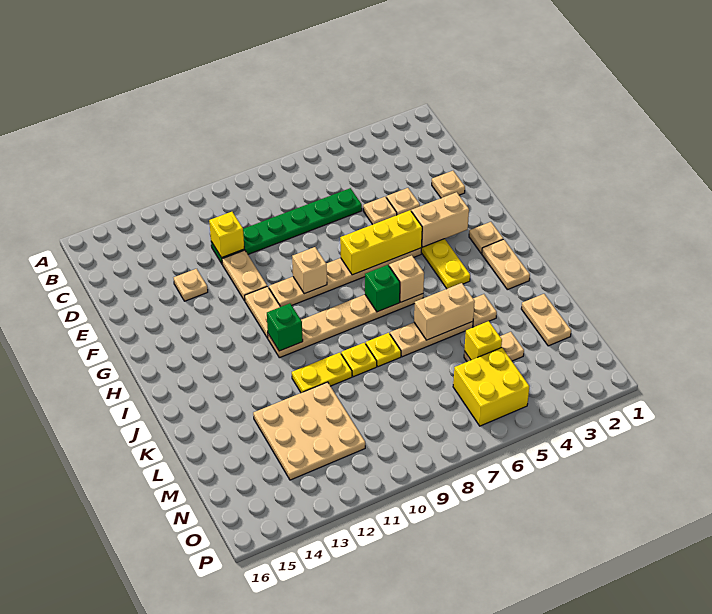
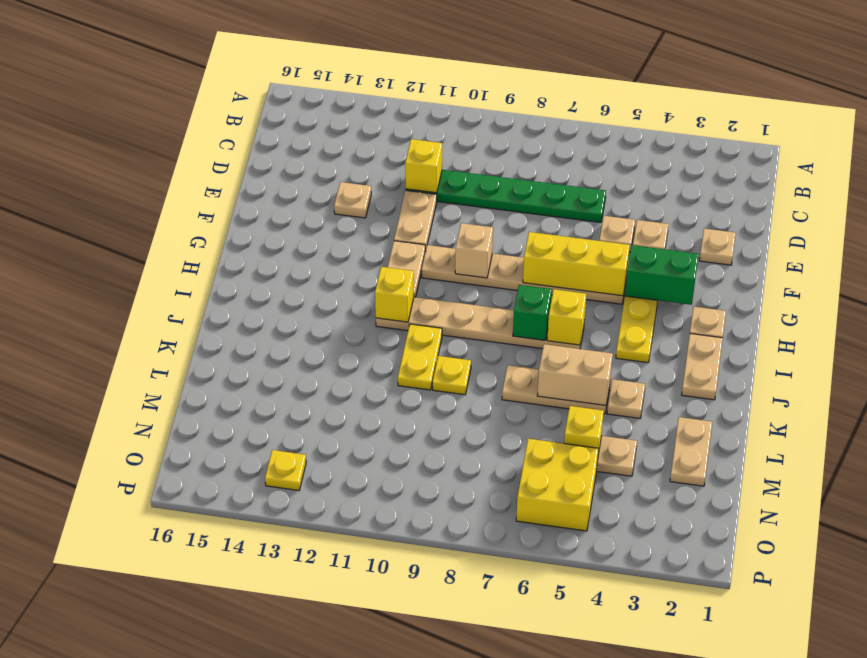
tan 1x2 brick [411,192,469,247] -> green 1x2 brick [625,245,699,305]
tan 1x1 brick [389,255,424,302] -> yellow 1x1 brick [547,289,586,345]
green 1x1 brick [267,303,303,351] -> yellow 1x1 brick [375,267,414,322]
yellow 1x1 plate [366,333,401,367] -> yellow 1x1 plate moved to [265,450,306,490]
yellow 1x2 plate [292,353,352,393] -> yellow 1x2 plate turned to [398,324,442,390]
tan 3x3 plate [253,382,365,480] -> none

